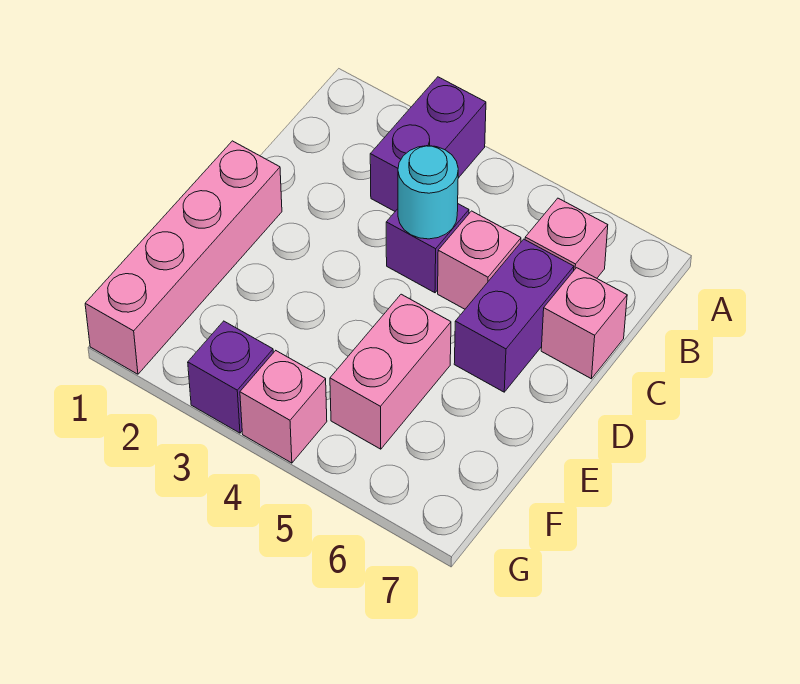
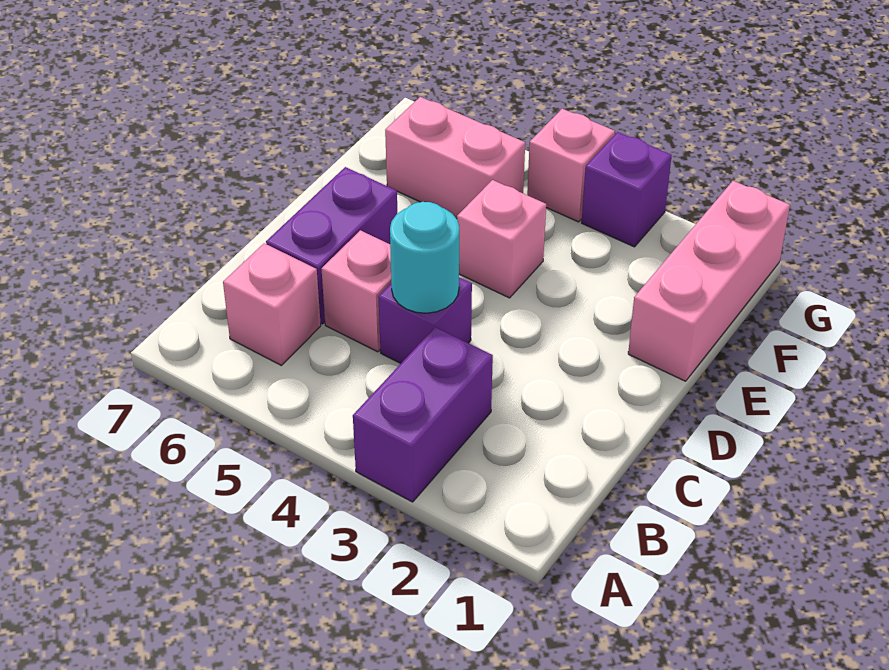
pink 1x1 brick [541,268,627,379] -> pink 1x1 brick moved to [457,180,546,298]
pink 1x4 brick [85,141,282,374] -> pink 1x3 brick [628,181,790,381]
pink 1x2 brick [330,294,451,449] -> pink 1x2 brick turned to [385,97,525,219]

